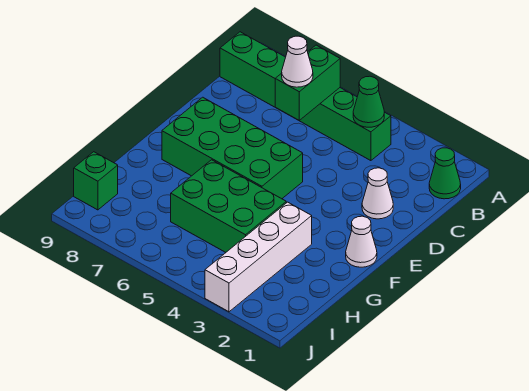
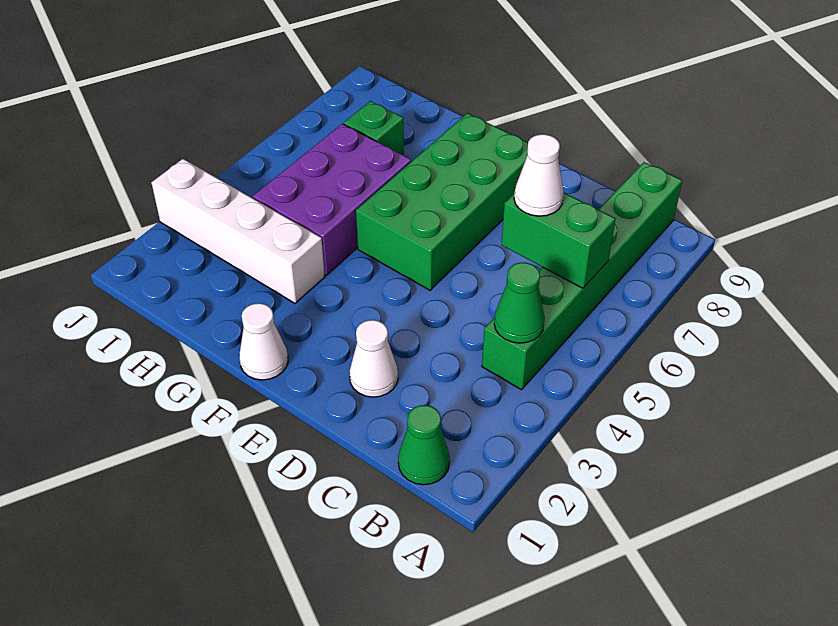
green 2x3 brick [171,160,286,252] -> purple 2x3 brick [253,124,411,275]
green 1x1 brick [74,152,118,210] -> green 1x1 brick moved to [344,101,404,155]

